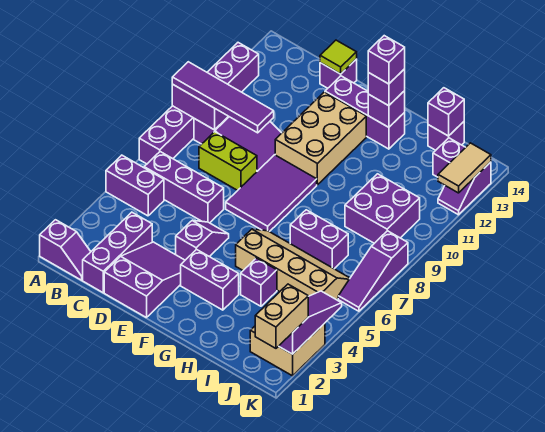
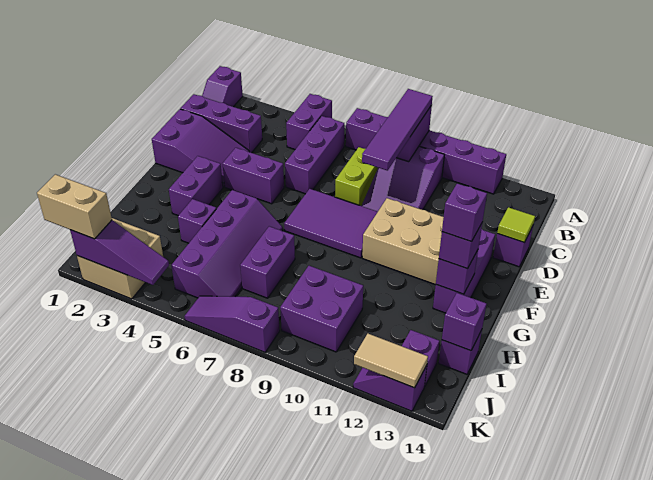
purple 1x2 slope [176,220,229,260] -> purple 1x2 brick [222,148,284,204]
tan 2x4 slope [236,229,350,300] -> purple 2x4 slope [171,190,283,298]

